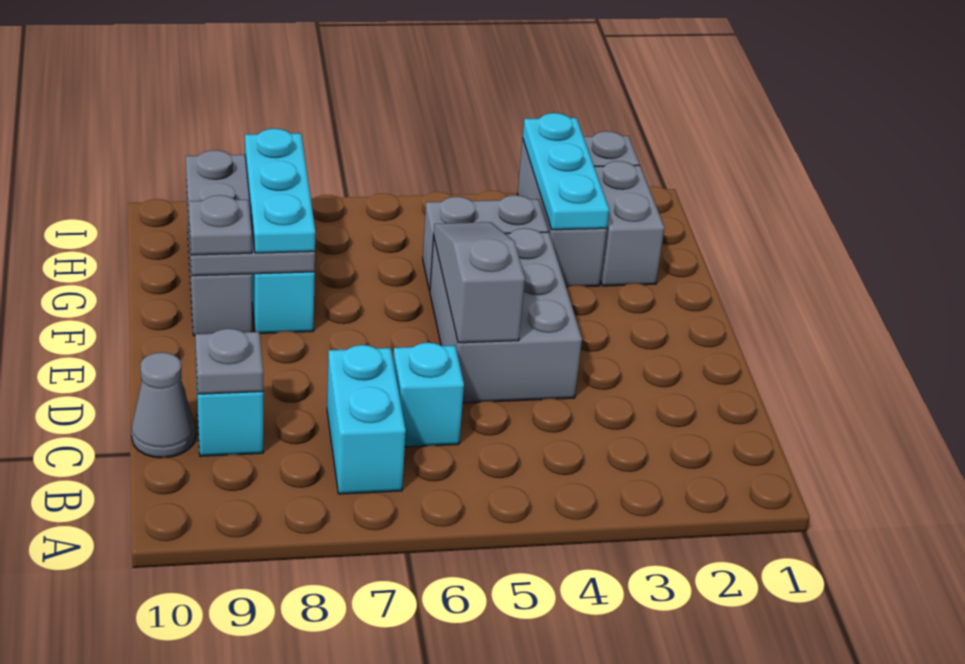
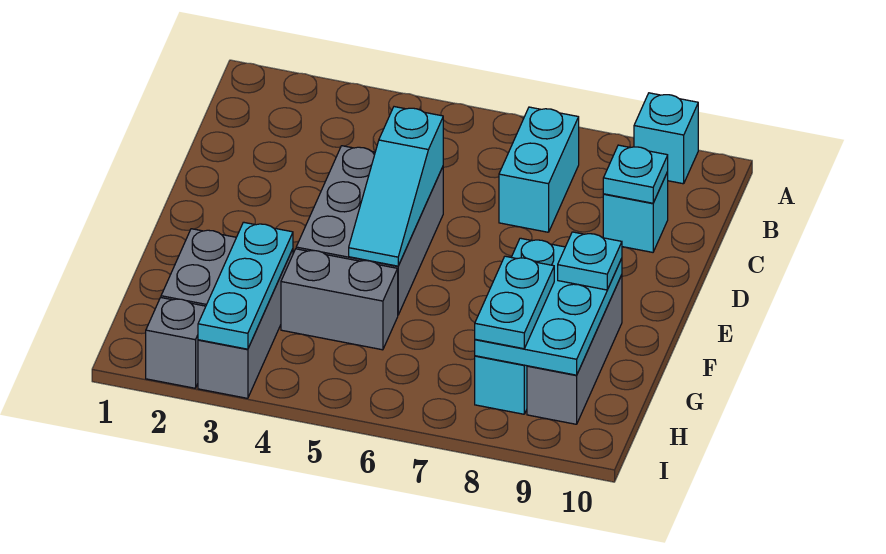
cyan 1x1 brick [393,343,464,447] -> cyan 1x1 brick moved to [634,93,698,184]
grey 1x1 plate [195,329,263,394] -> cyan 1x1 plate [603,145,668,203]
grey 1x1 cone [131,352,195,458] -> none
grey 1x3 slope [434,222,525,343] -> cyan 1x3 slope [349,107,443,266]
grey 2x3 plate [186,150,315,276] -> cyan 2x3 plate [475,238,622,375]
cyan 1x3 plate [245,129,315,253] -> cyan 1x2 plate [475,256,554,349]
grey 1x1 plate [189,195,252,255] -> cyan 1x1 plate [558,232,622,290]

